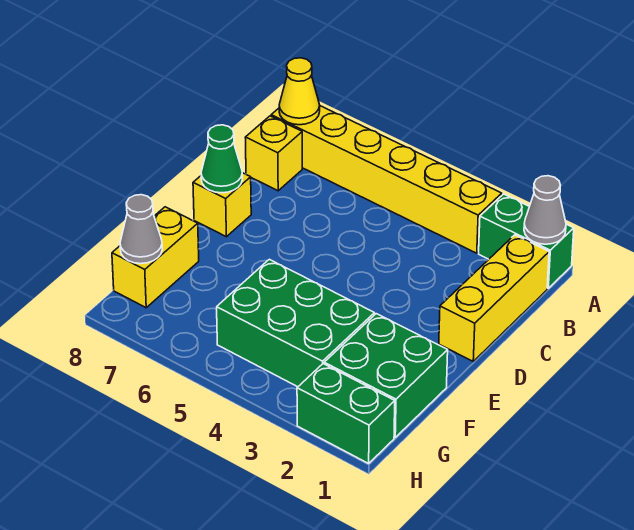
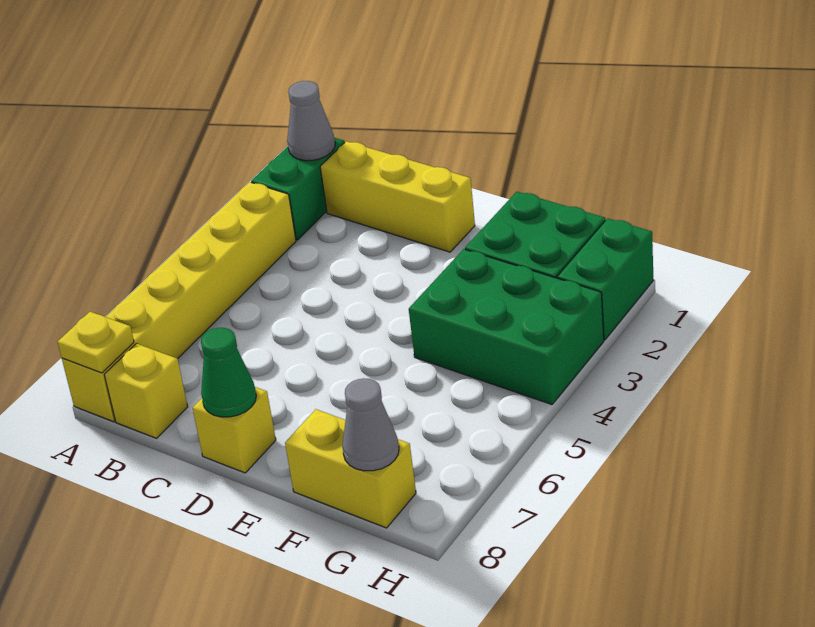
yellow 1x1 cone [279,58,320,125] -> yellow 1x1 plate [58,312,134,373]
green 2x3 brick [217,259,375,387] -> green 2x3 brick turned to [409,249,604,405]

